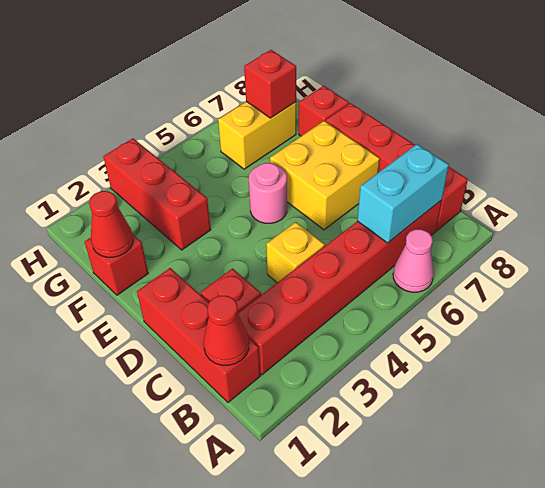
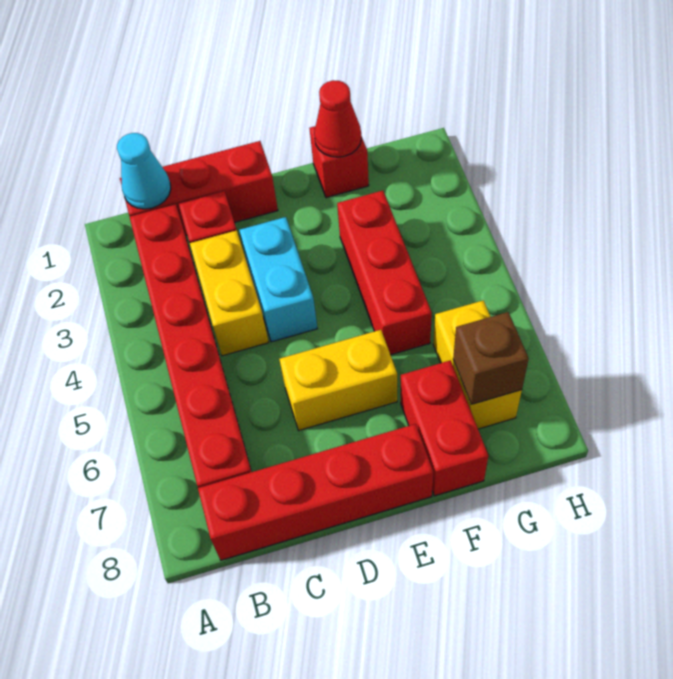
pink 1x1 cone [393,229,434,292] -> none
red 1x1 cone [203,296,249,365] -> cyan 1x1 cone [117,133,171,209]
cyan 1x2 brick [357,144,449,243] -> cyan 1x2 brick moved to [239,217,317,342]
yellow 1x1 brick [266,222,325,283] -> yellow 1x2 brick [190,230,269,356]
yellow 2x2 brick [270,121,380,230] -> yellow 1x2 brick [279,330,397,430]
pink 1x1 round brick [249,163,287,223] -> none
red 1x3 brick [103,138,211,250] -> red 1x3 brick turned to [337,191,432,355]
red 1x1 brick [299,86,349,136] -> red 1x2 brick [401,360,488,496]
red 1x1 brick [244,50,296,118] -> brown 1x1 brick [453,312,529,404]

